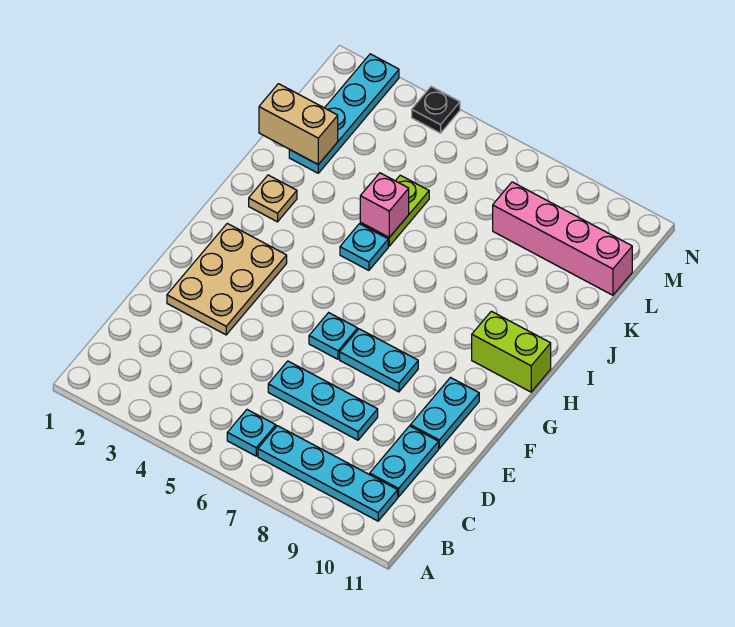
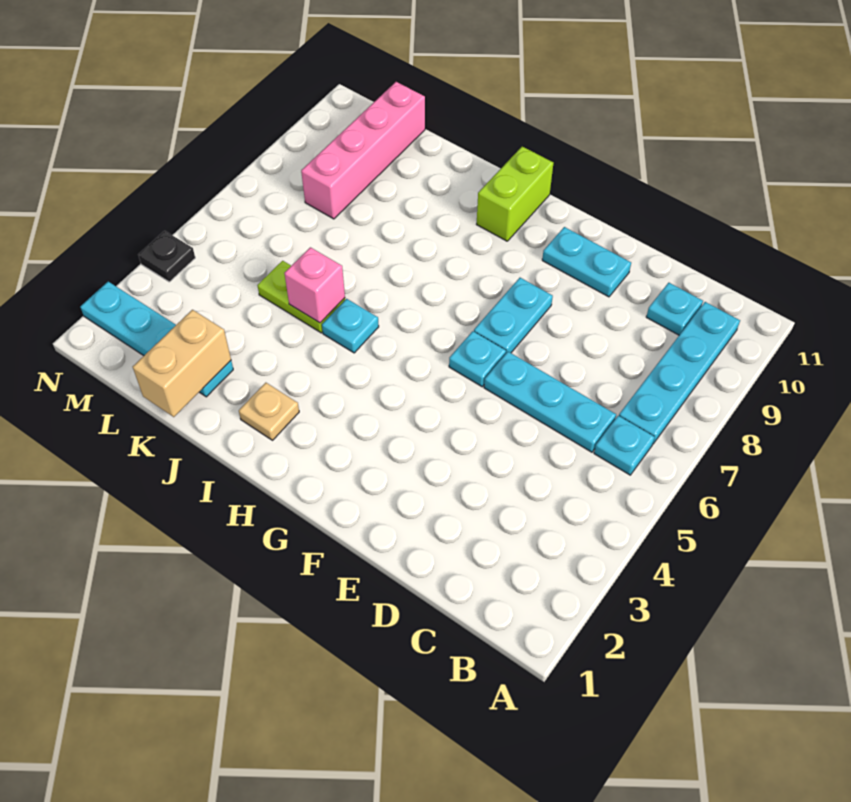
cyan 1x2 plate [370,426,439,497] -> cyan 1x1 plate [646,283,703,335]
cyan 1x3 plate [268,361,378,440] -> cyan 1x3 plate turned to [484,352,616,452]
tan 2x3 plate [167,223,287,335] -> none

